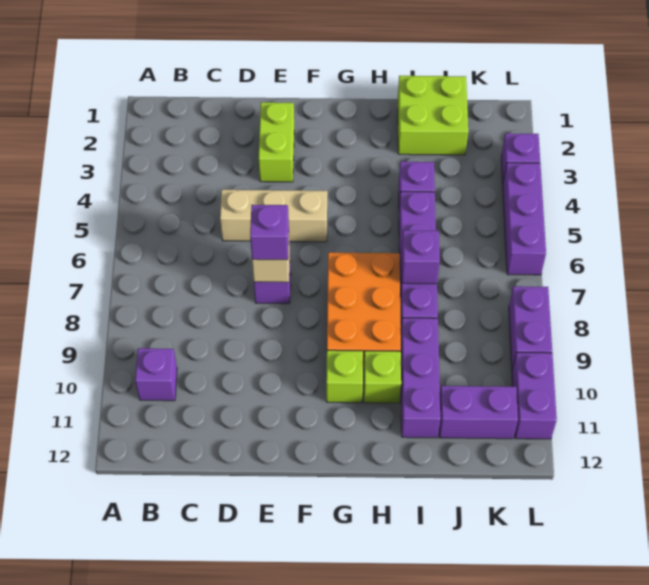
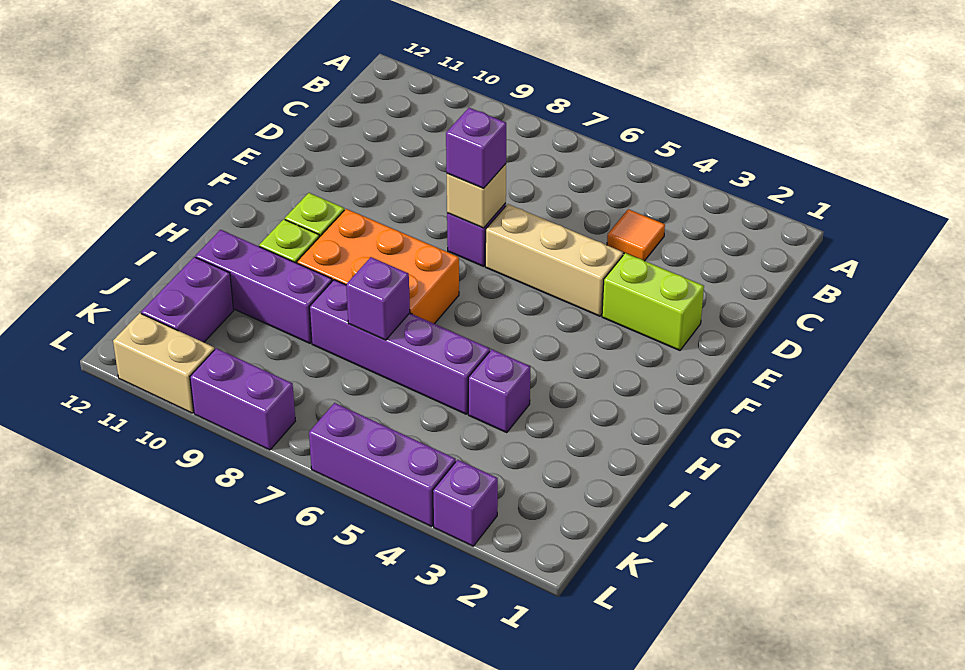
purple 1x1 brick [135,348,177,401] -> none
none -> orange 1x1 tile [607,209,665,261]
tan 1x3 brick [220,190,327,242] -> tan 1x3 brick turned to [485,204,623,316]
lime 2x2 brick [398,76,468,155] -> none
purple 1x2 brick [512,352,557,439] -> tan 1x2 brick [113,313,214,413]

